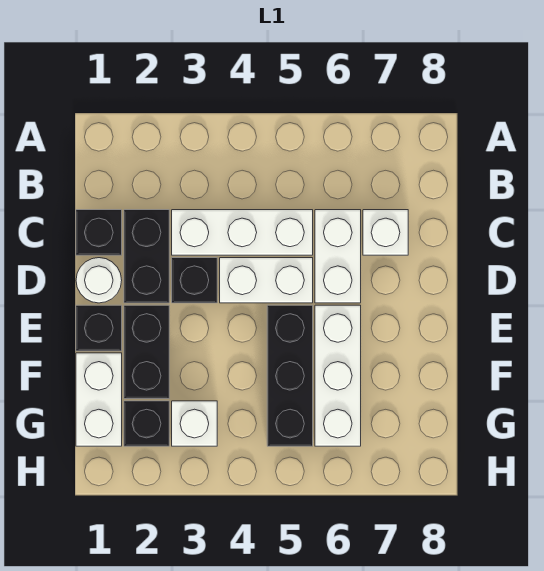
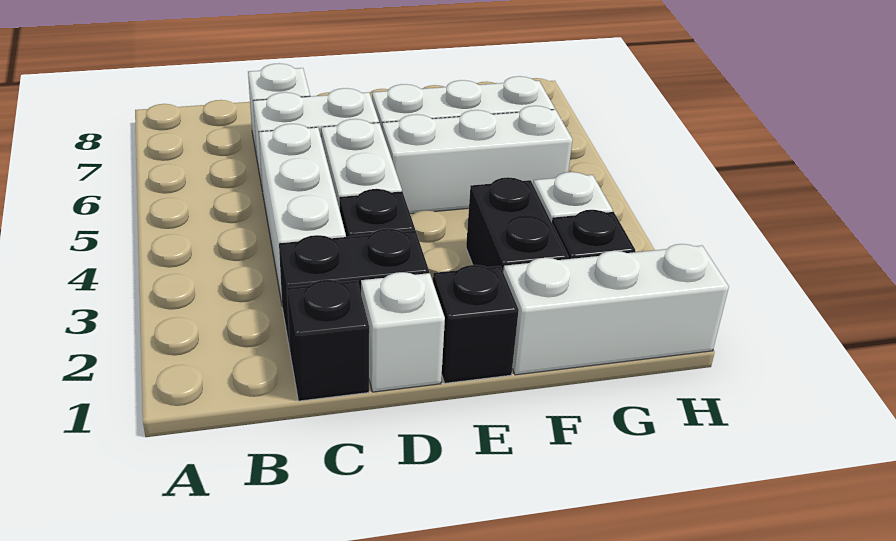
white 1x1 round brick [76,258,122,303] -> white 1x1 brick [361,272,445,392]
black 1x2 brick [124,305,169,399] -> black 1x2 brick turned to [466,177,568,271]
black 1x3 brick [267,305,313,446] -> white 1x3 brick [382,106,573,214]
white 1x2 brick [76,353,122,446] -> white 1x3 brick [503,244,729,375]

